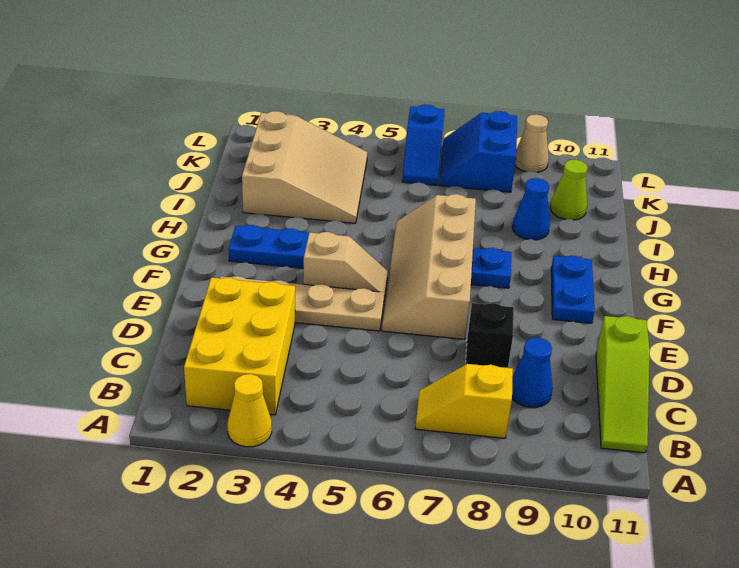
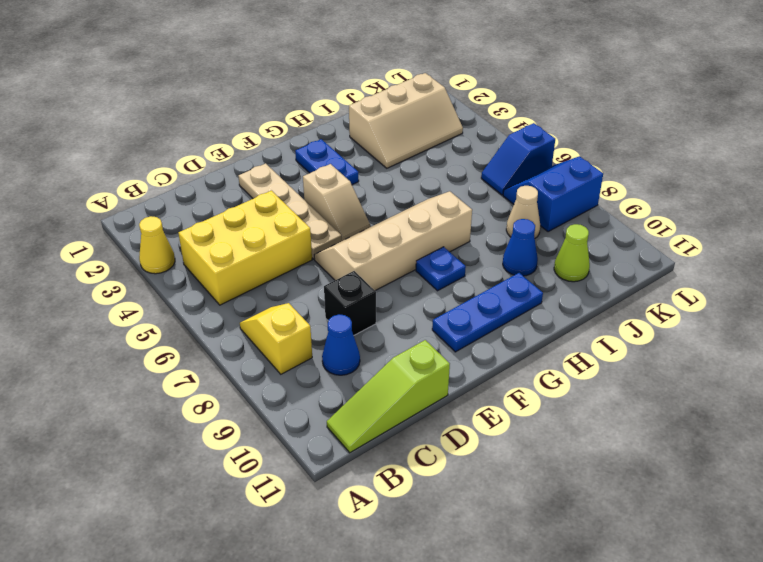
yellow 2x3 brick [184,277,295,415] -> yellow 2x3 brick moved to [178,191,312,305]
blue 1x2 plate [551,256,595,323] -> blue 1x3 plate [432,273,543,352]
tan 3x3 slope [242,111,368,223] -> tan 2x3 slope [349,73,463,168]
tan 1x1 cone [515,114,549,173] -> tan 1x1 cone moved to [506,186,540,238]

